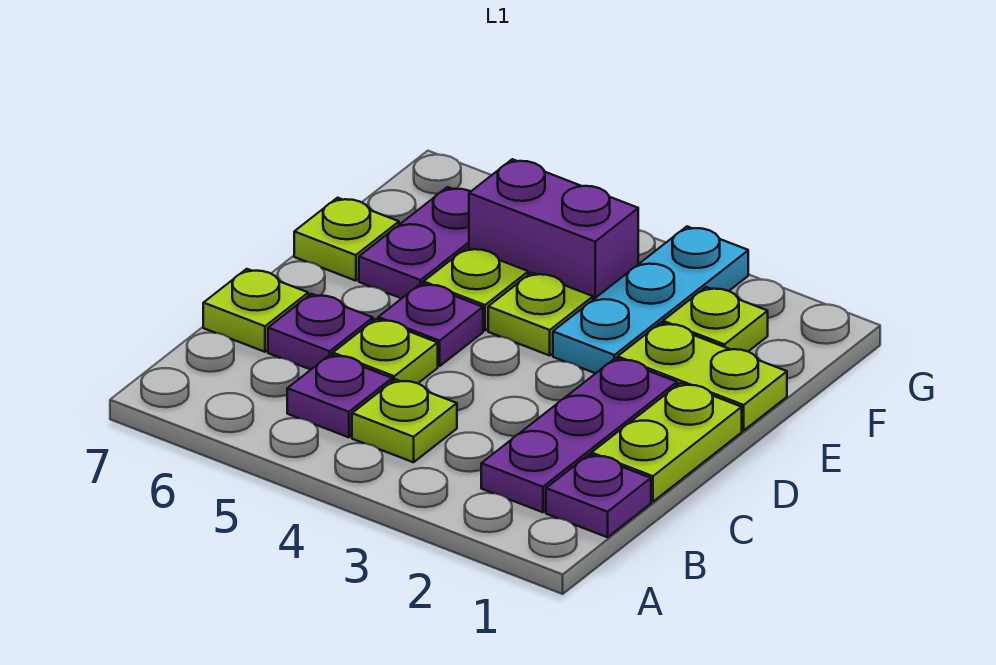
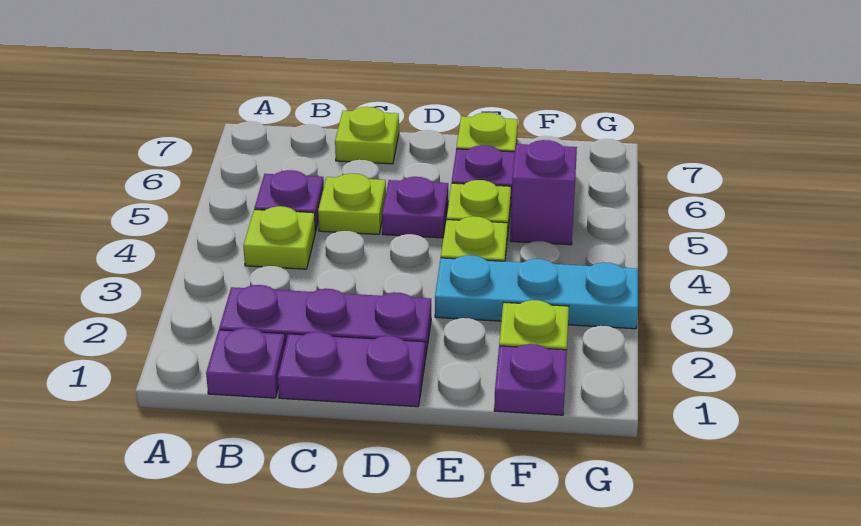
lime 1x2 plate [591,383,742,502] -> purple 1x2 plate [278,332,425,407]
purple 1x1 plate [268,294,373,370] -> purple 1x1 plate moved to [494,344,567,415]
lime 1x2 plate [618,323,787,430] -> none
purple 1x2 brick [469,159,638,300] -> purple 1x1 brick [510,140,577,245]

